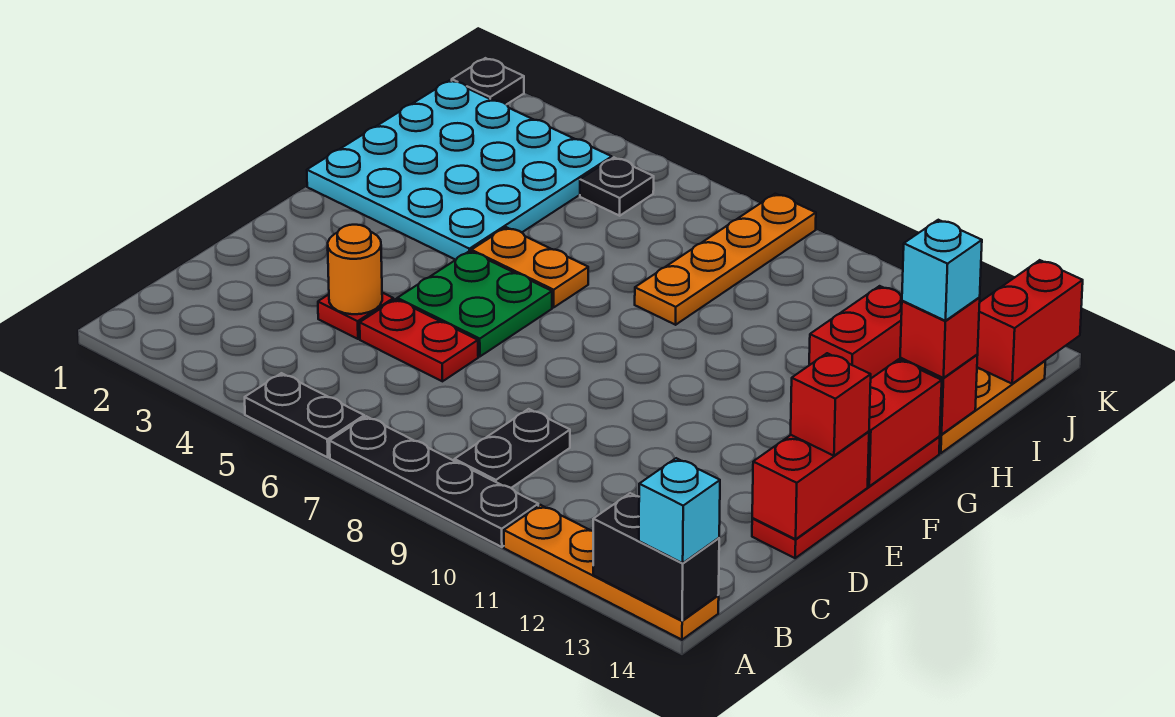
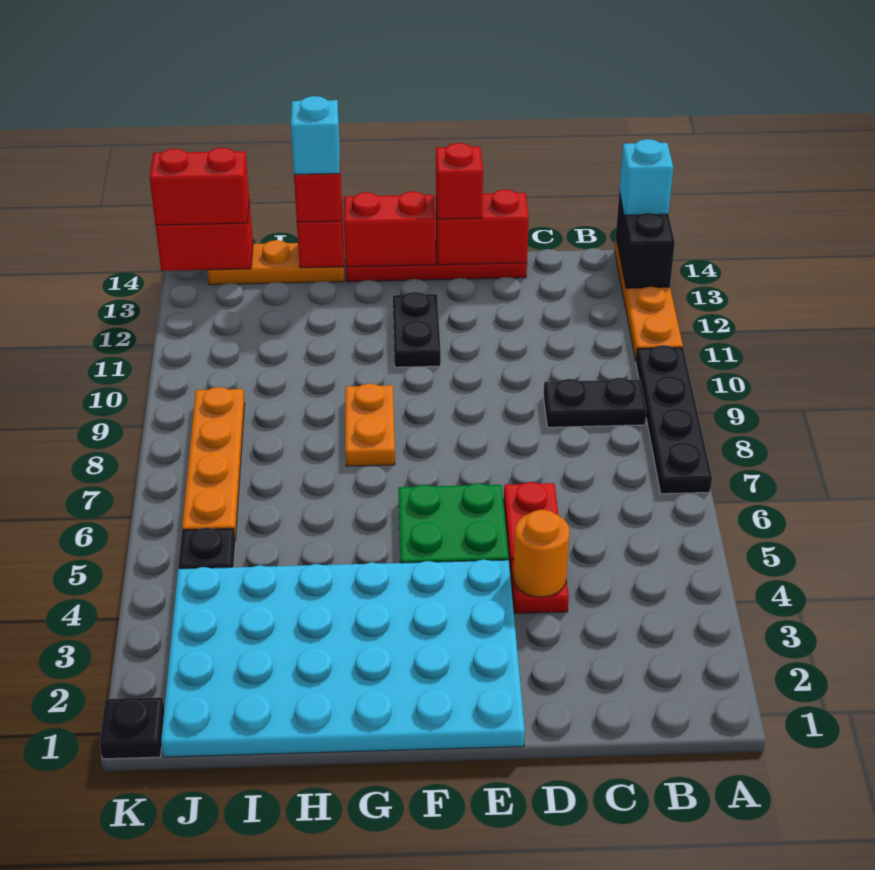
black 1x2 plate [245,373,364,457] -> black 1x2 plate moved to [393,292,441,367]
cyan 4x4 plate [307,80,612,260] -> cyan 4x6 plate [161,559,525,757]
orange 1x2 plate [471,227,588,307] -> orange 1x2 plate moved to [345,383,395,466]
orange 1x4 plate [635,194,816,325] -> orange 1x4 plate turned to [182,387,245,541]
red 1x2 brick [809,286,902,378] -> red 1x2 brick moved to [150,148,249,225]

